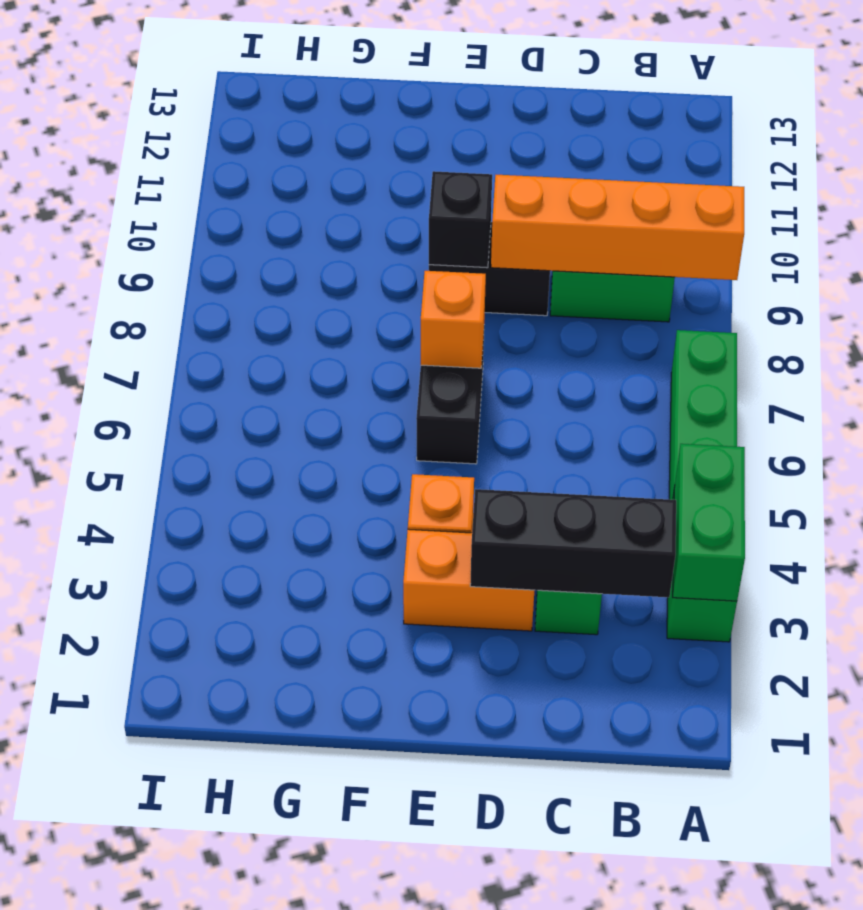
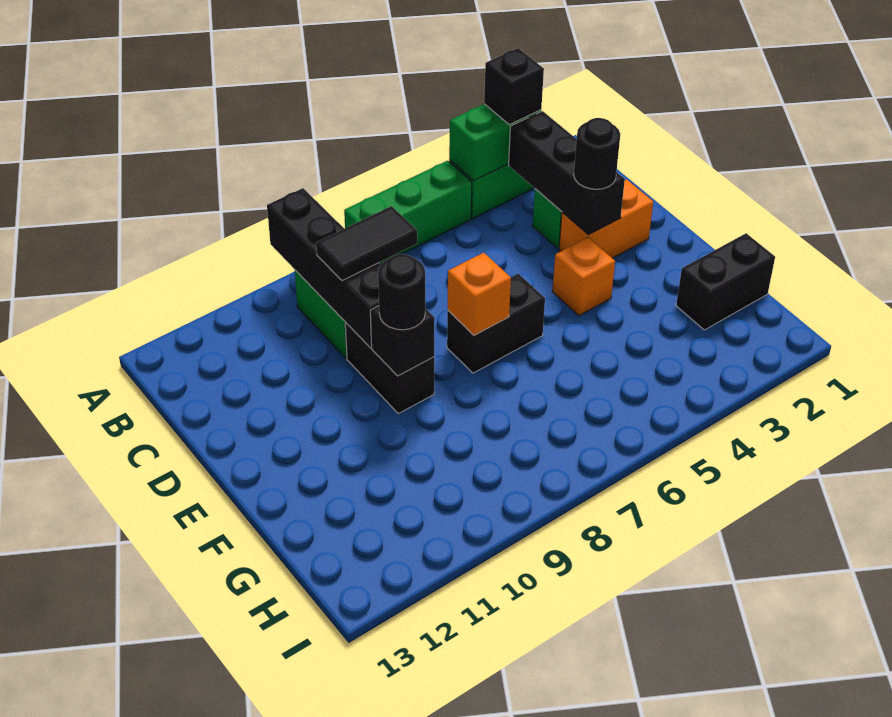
none -> black 1x1 brick [484,48,544,125]
orange 1x4 brick [491,175,744,280] -> black 1x4 brick [267,188,381,348]
none -> black 1x2 tile [316,206,417,281]
orange 1x2 brick [403,529,534,631] -> orange 1x2 brick turned to [559,179,653,258]
none -> black 1x1 round brick [574,118,620,189]
none -> black 1x1 round brick [378,254,425,330]
none -> black 1x2 brick [676,233,775,330]

